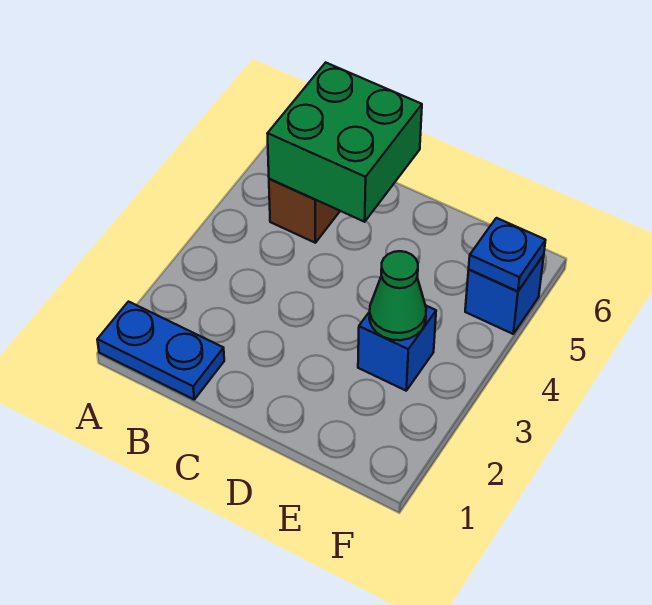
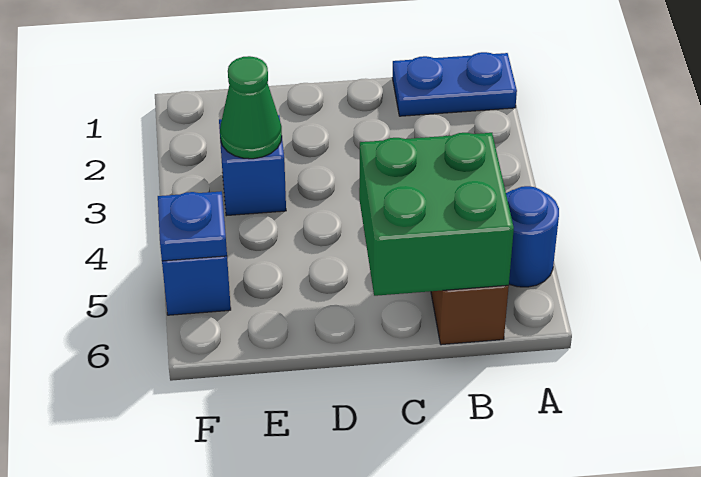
none -> blue 1x1 round brick [506,186,559,287]

